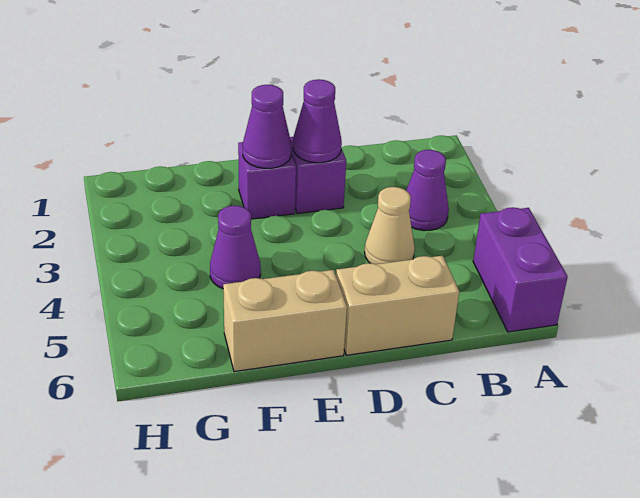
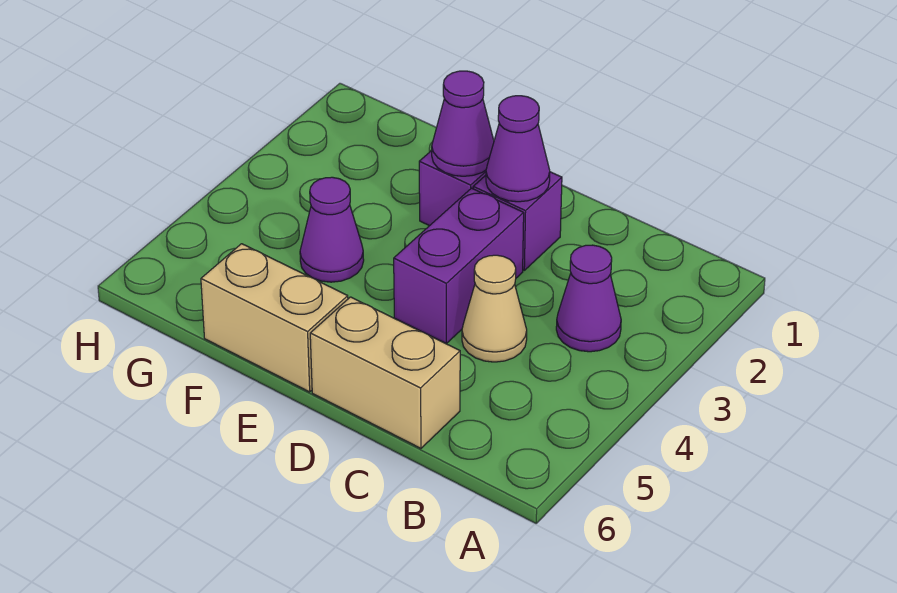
purple 1x2 brick [473,207,568,332] -> purple 1x2 brick moved to [394,188,524,343]

